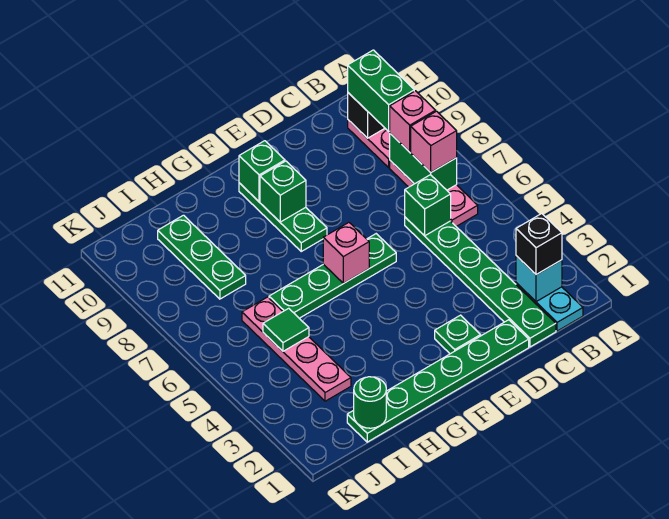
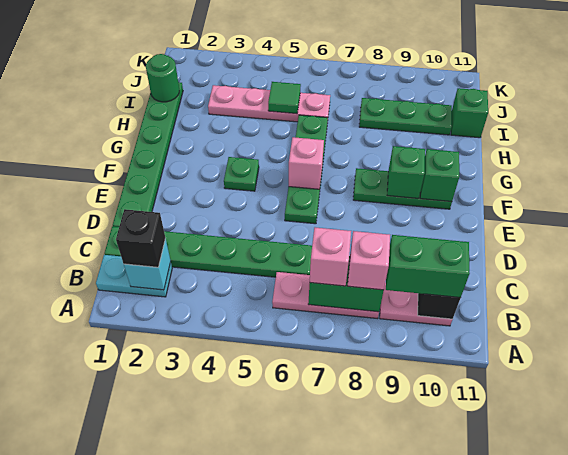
green 1x1 brick [405,175,451,236] -> green 1x1 brick moved to [451,88,488,138]
green 1x1 plate [435,315,481,354] -> green 1x1 plate moved to [224,157,259,191]

